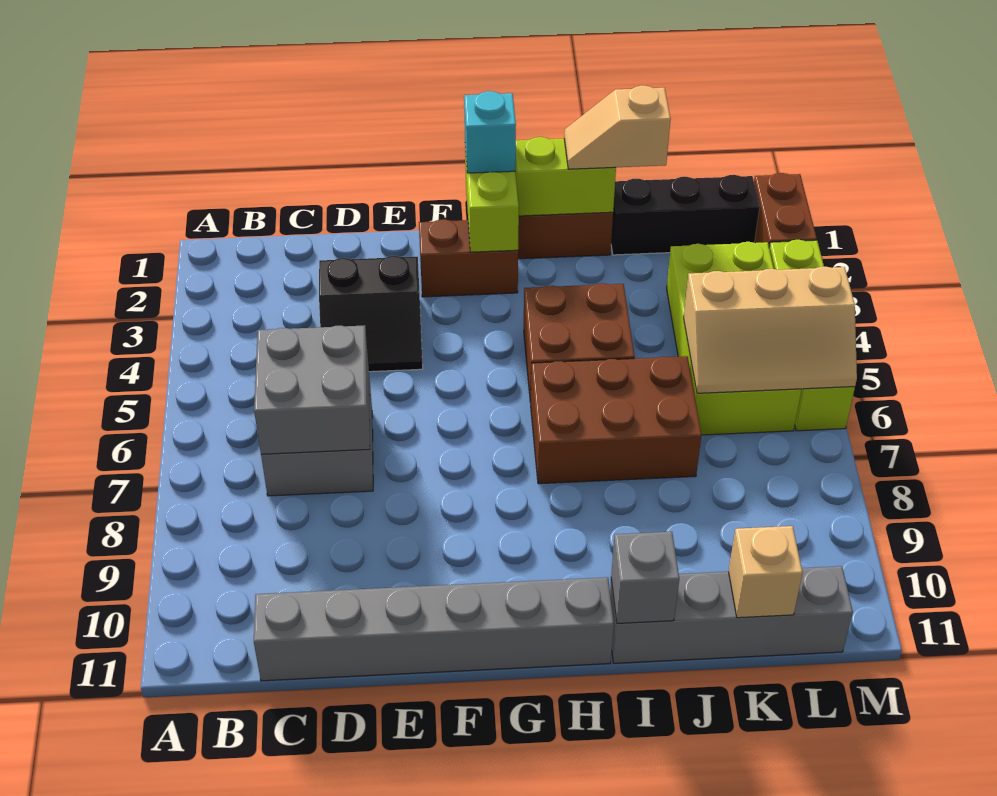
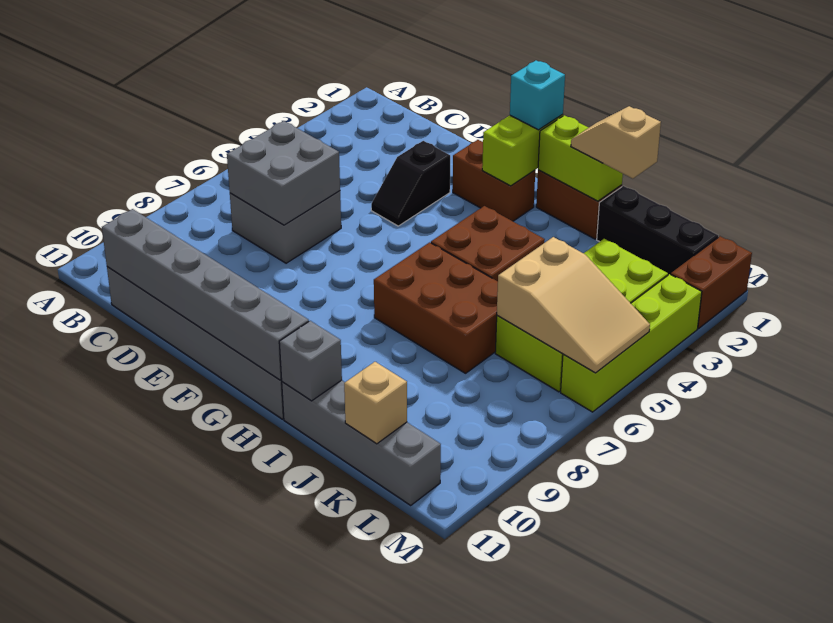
none -> grey 1x6 brick [102,209,309,380]
black 2x2 slope [319,256,423,372] -> black 1x2 slope [371,141,450,226]
tan 2x3 slope [684,267,857,393] -> tan 2x3 slope turned to [497,237,650,373]

